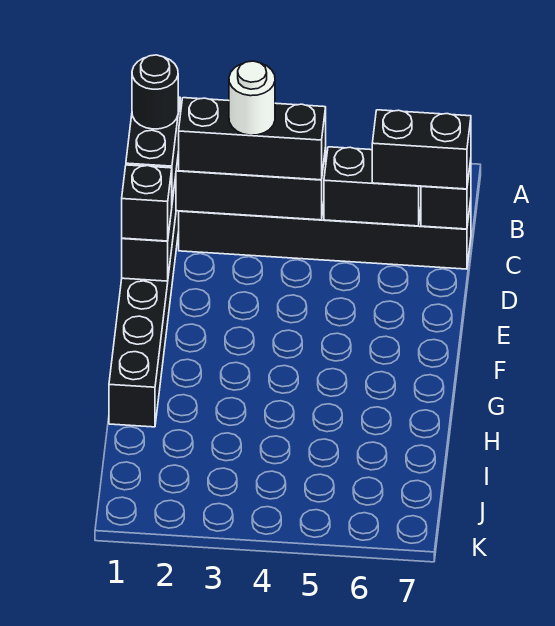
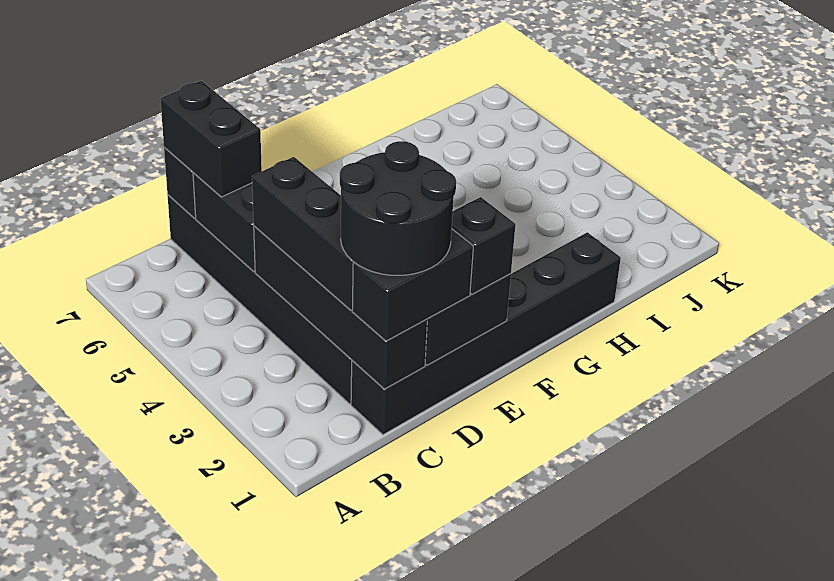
black 1x1 round brick [132,55,178,129] -> black 2x2 round brick [340,141,456,275]
white 1x1 round brick [229,61,275,135] -> none

